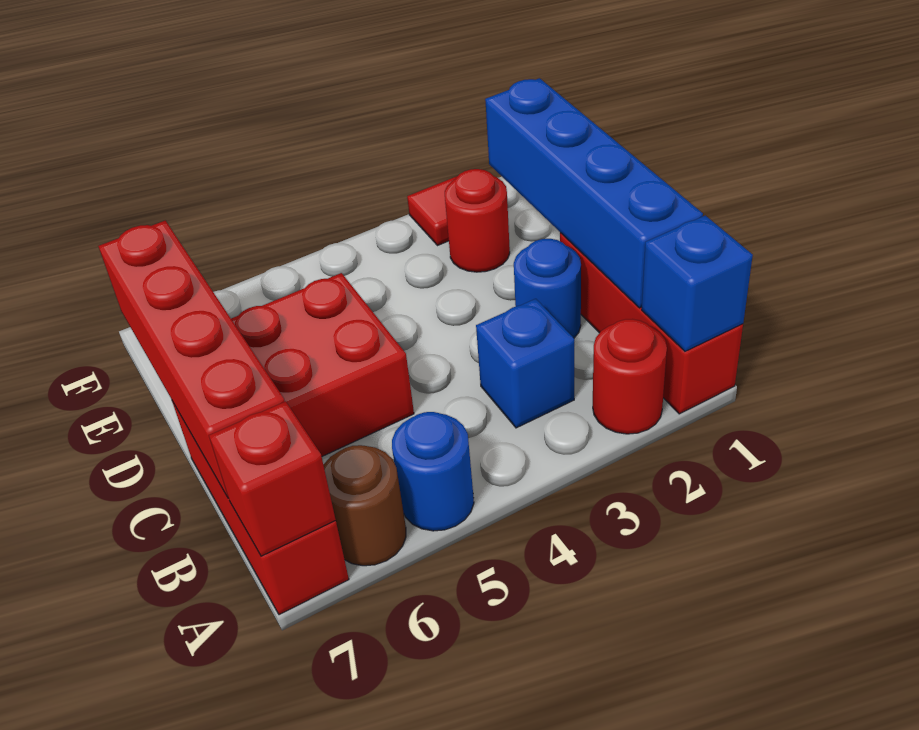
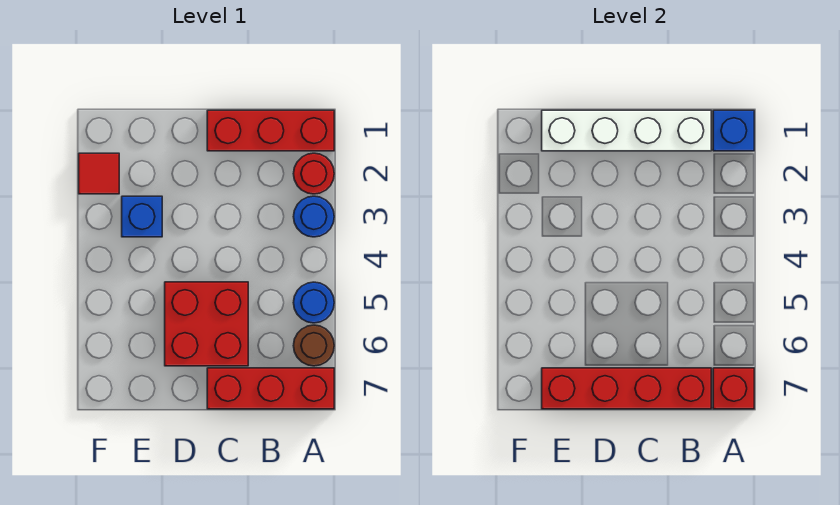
blue 1x4 brick [485,78,703,308] -> white 1x4 brick [542,110,711,151]
blue 1x1 brick [476,299,574,428] -> blue 1x1 brick moved to [122,196,162,237]
blue 1x1 round brick [514,239,581,338] -> blue 1x1 round brick moved to [293,196,334,237]
red 1x1 round brick [445,169,510,272] -> none

